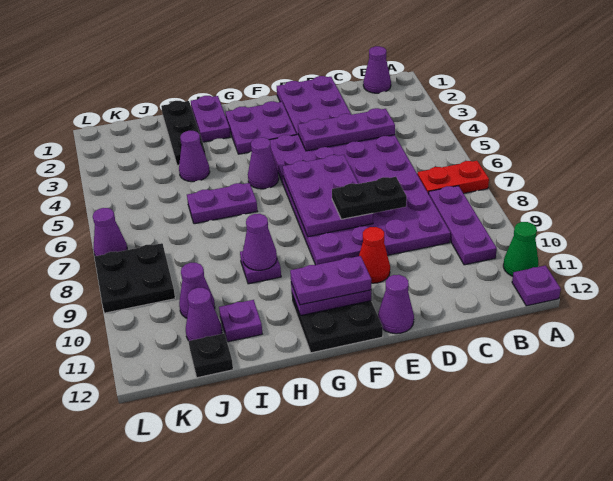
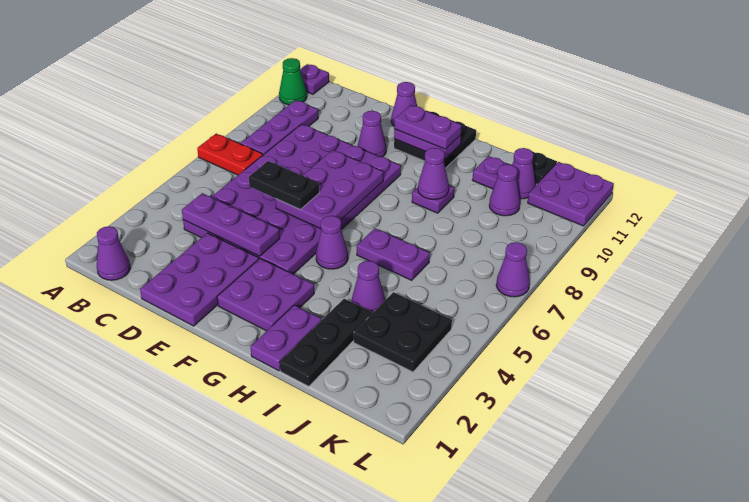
black 1x2 plate [332,177,407,219] -> black 1x2 plate moved to [249,161,319,209]
red 1x1 cone [359,227,390,283] -> purple 1x1 cone [357,111,386,157]
black 2x2 plate [94,243,175,313] -> black 2x2 plate moved to [354,292,452,372]
none -> purple 2x2 plate [528,162,614,226]

